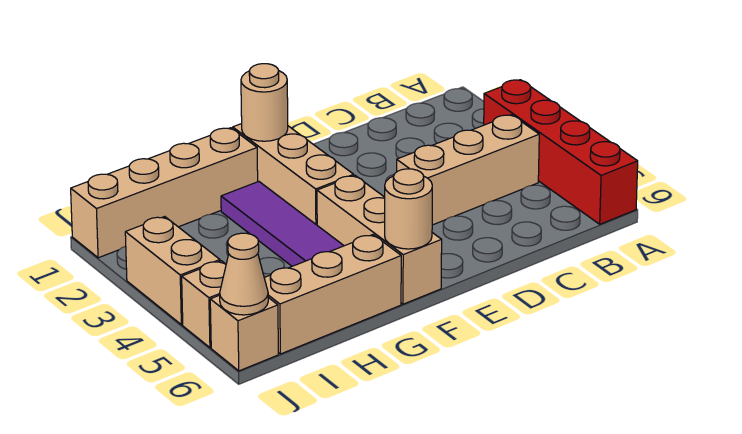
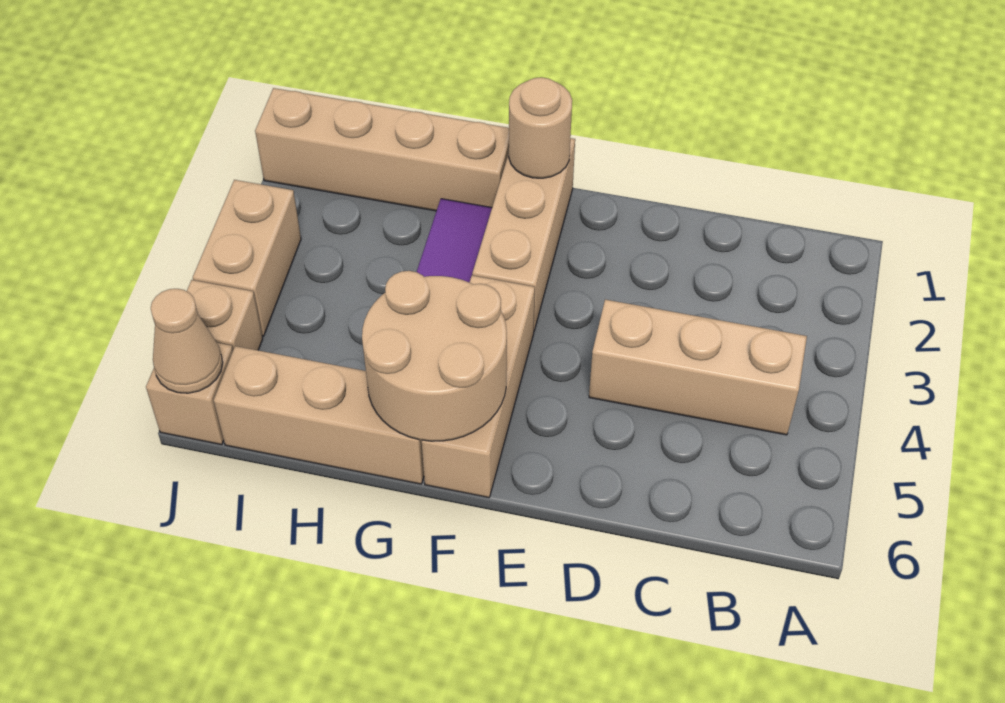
red 1x4 brick [484,80,638,224] -> none
tan 1x1 round brick [385,169,432,249] -> tan 2x2 round brick [362,271,507,441]

